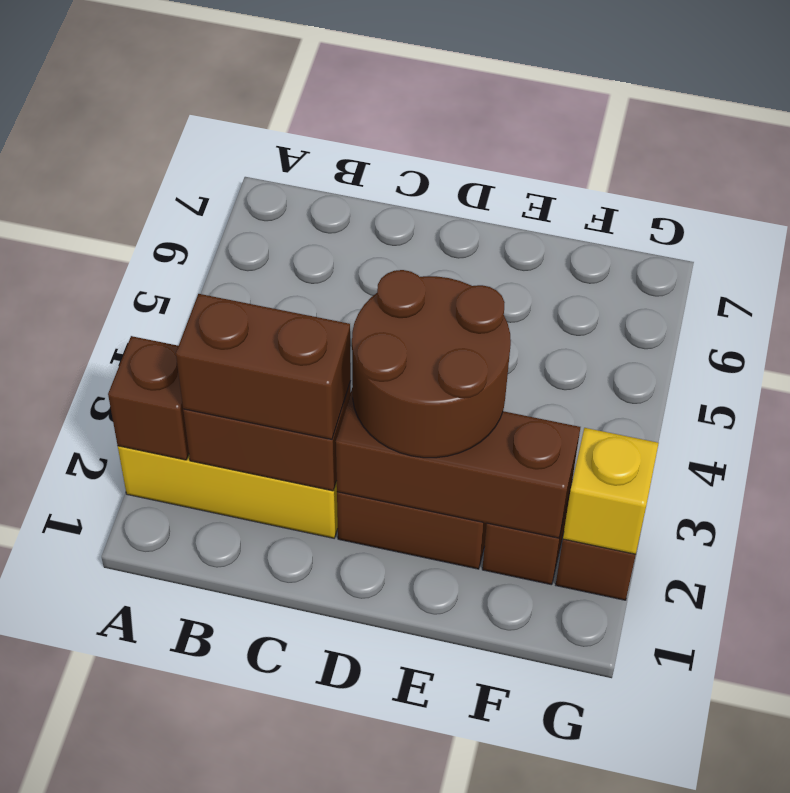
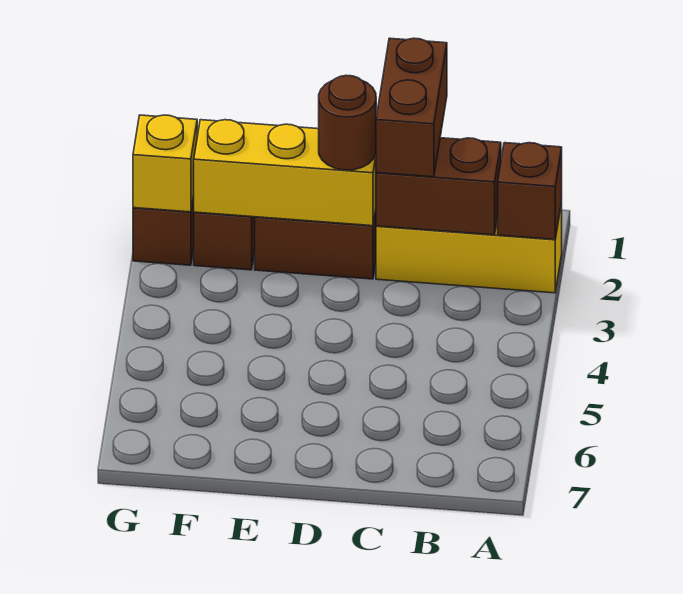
brown 1x2 brick [176,294,351,439] -> brown 1x2 brick turned to [376,38,447,177]
brown 1x3 brick [336,387,580,538] -> yellow 1x3 brick [193,120,376,226]
brown 2x2 round brick [352,270,511,458] -> brown 1x1 round brick [319,75,376,170]

